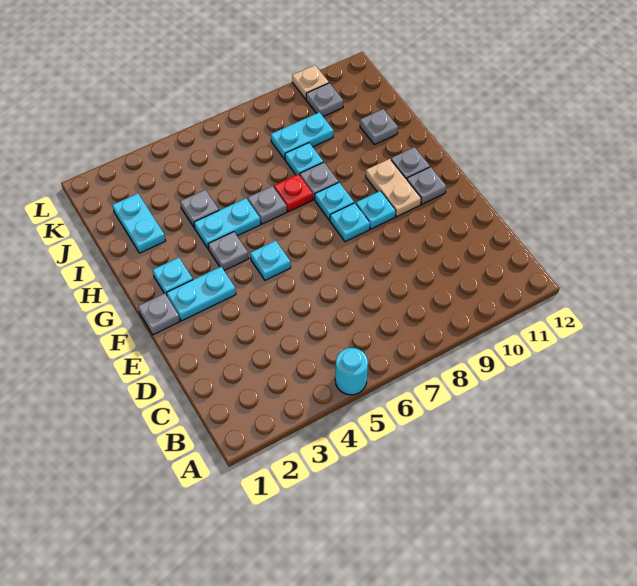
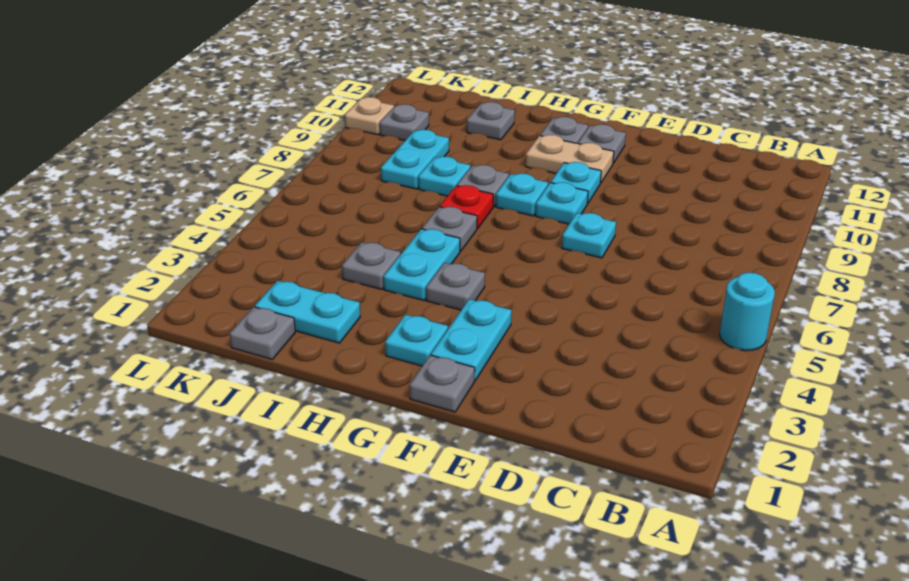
cyan 1x1 plate [250,241,291,280] -> cyan 1x1 plate moved to [562,213,616,258]
none -> grey 1x1 plate [230,307,295,359]

